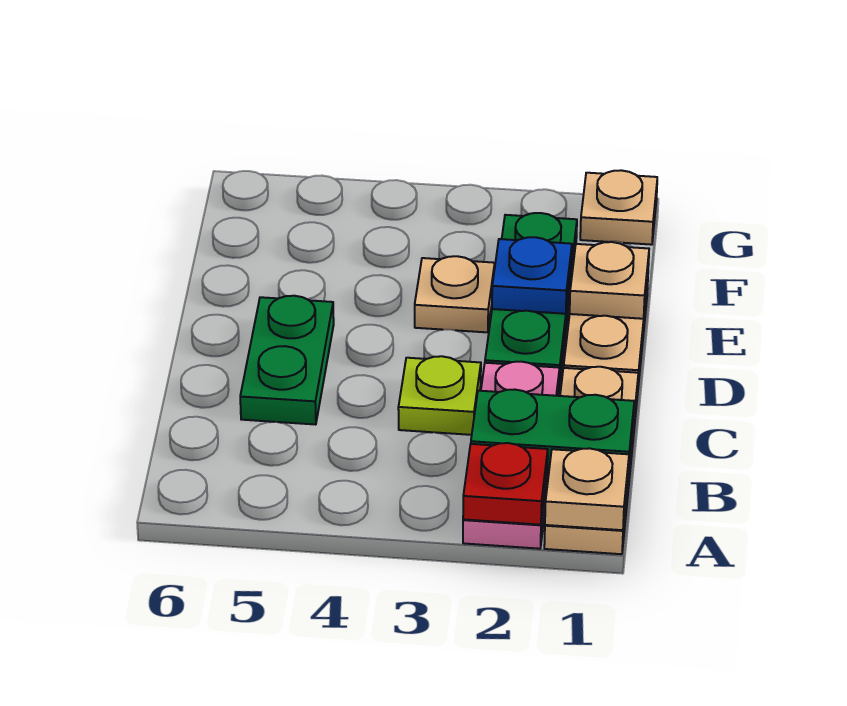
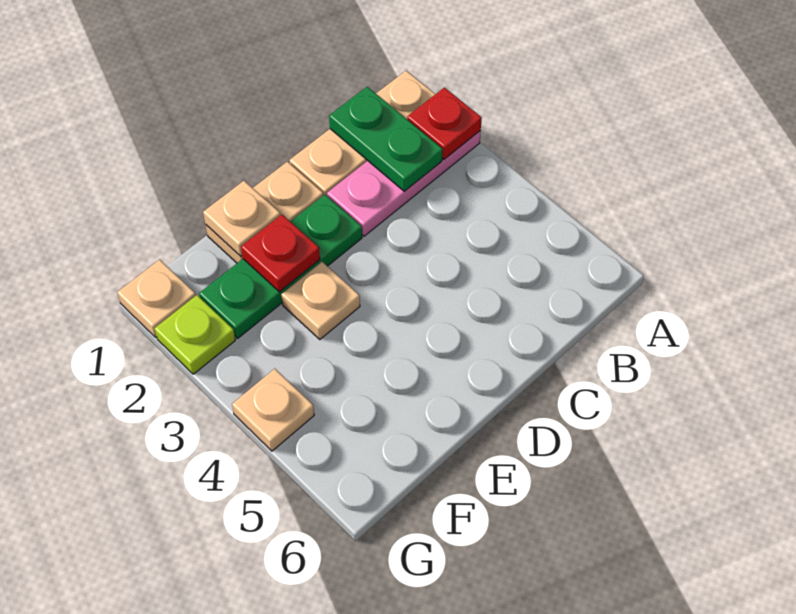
tan 1x1 plate [545,448,629,530] -> tan 1x1 plate moved to [232,369,314,451]
lime 1x1 plate [398,356,481,435] -> lime 1x1 plate moved to [154,295,235,374]
green 1x2 plate [240,296,334,425] -> none
blue 1x1 plate [492,237,572,314] -> red 1x1 plate [241,215,320,292]

